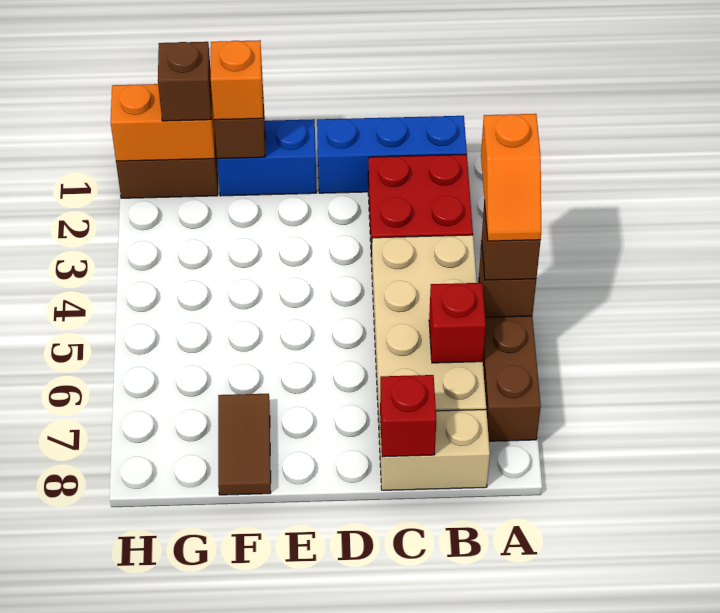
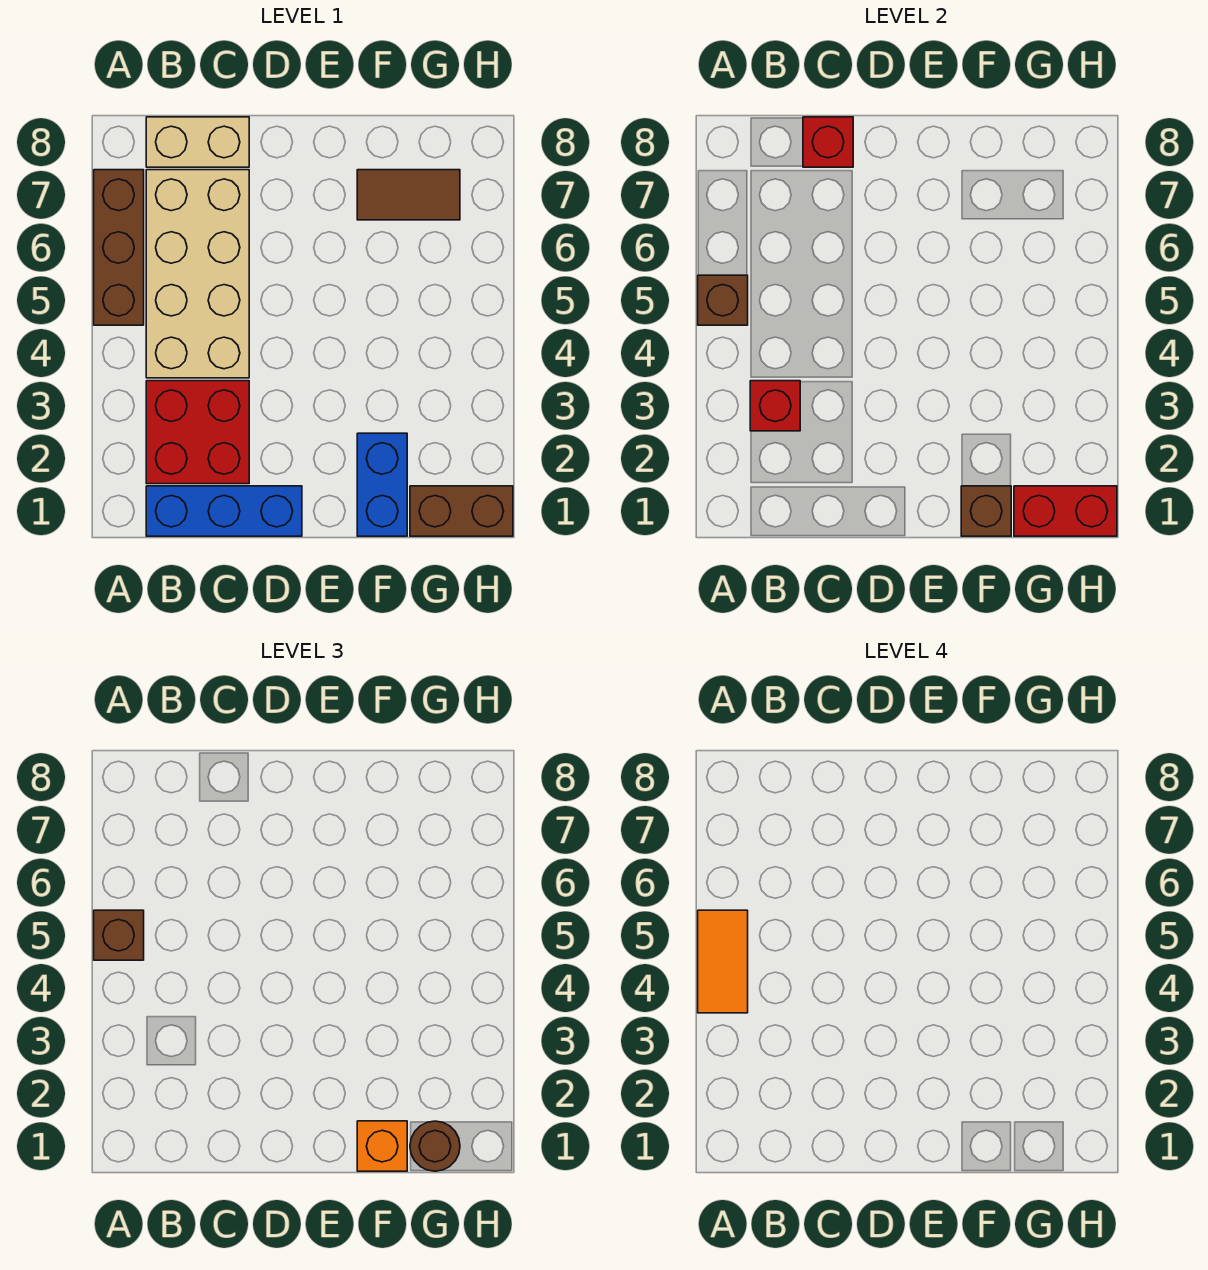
orange 1x2 slope [481,114,541,241] -> orange 1x2 tile [698,910,748,1013]
red 1x1 brick [429,283,486,363] -> red 1x1 brick moved to [750,381,800,431]
blue 1x2 brick [217,119,317,196] -> blue 1x2 brick turned to [357,433,407,536]
brown 1x2 tile [218,394,271,495] -> brown 1x2 tile turned to [357,170,460,220]
orange 1x2 brick [111,84,215,161] -> red 1x2 brick [1014,486,1117,536]
brown 1x1 brick [158,42,212,121] -> brown 1x1 round brick [410,1121,460,1171]

